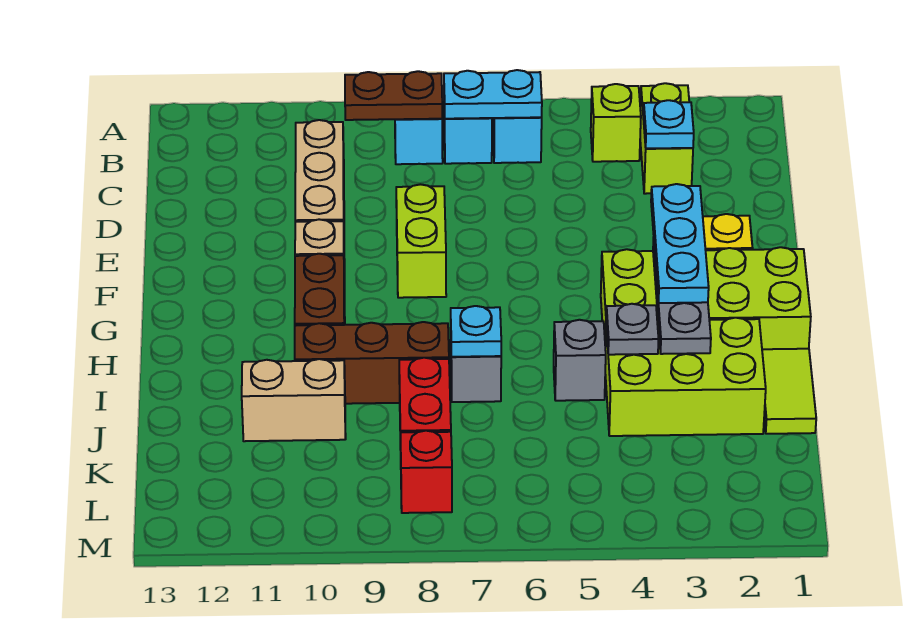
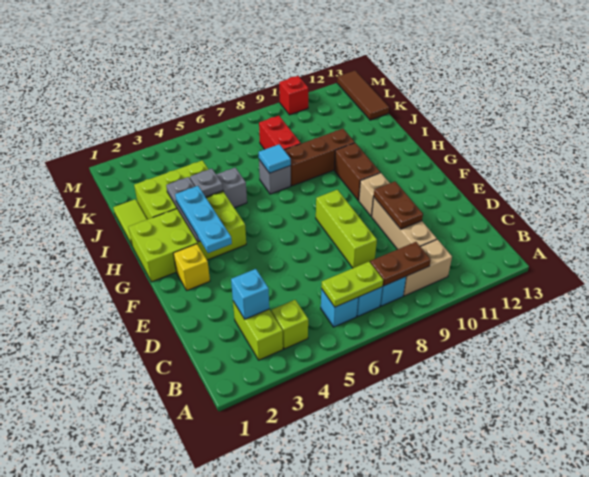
cyan 1x2 plate [444,70,542,119] -> lime 1x2 plate [321,262,383,307]
cyan 1x1 plate [643,100,694,149] -> cyan 1x1 brick [231,269,269,319]
none -> brown 1x2 plate [374,182,423,229]
lime 1x2 brick [396,184,446,298] -> lime 1x3 brick [316,190,377,268]
cyan 1x1 plate [451,306,501,357] -> cyan 1x1 tile [259,144,291,173]
tan 1x2 brick [242,359,346,441] -> tan 1x2 brick moved to [403,239,452,296]
none -> brown 1x3 tile [337,71,389,120]
red 1x1 brick [400,431,452,513] -> red 1x1 brick moved to [279,76,308,115]

